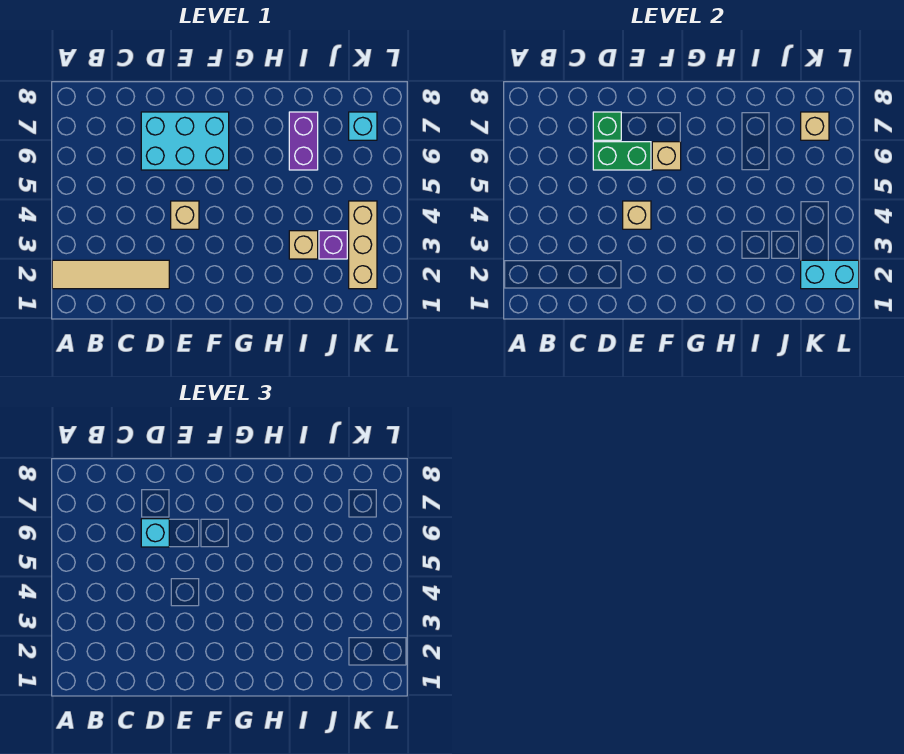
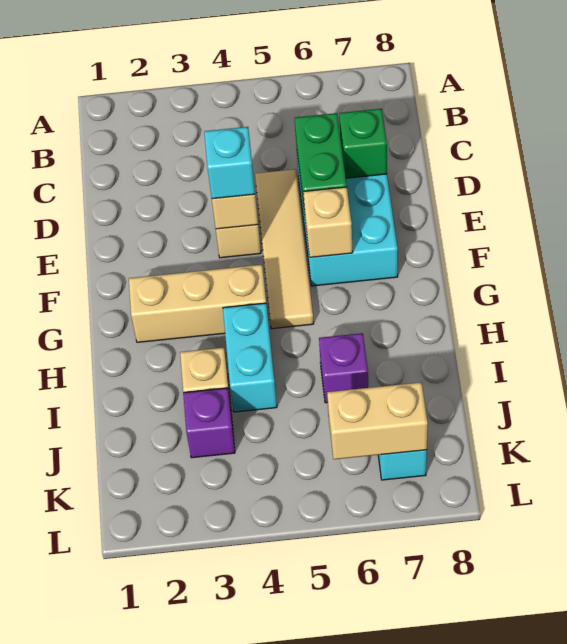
tan 1x4 tile [52,260,169,289] -> tan 1x4 tile moved to [255,169,314,329]
cyan 1x1 brick [141,519,169,547] -> cyan 1x1 brick moved to [204,127,255,199]
purple 1x2 brick [289,112,318,170] -> purple 1x1 brick [319,333,368,403]
tan 1x3 brick [349,201,377,289] -> tan 1x3 brick moved to [129,265,266,342]
cyan 1x2 brick [801,260,859,289] -> cyan 1x2 brick moved to [223,303,277,412]
tan 1x1 brick [801,112,829,140] -> tan 1x2 brick [327,382,428,459]

